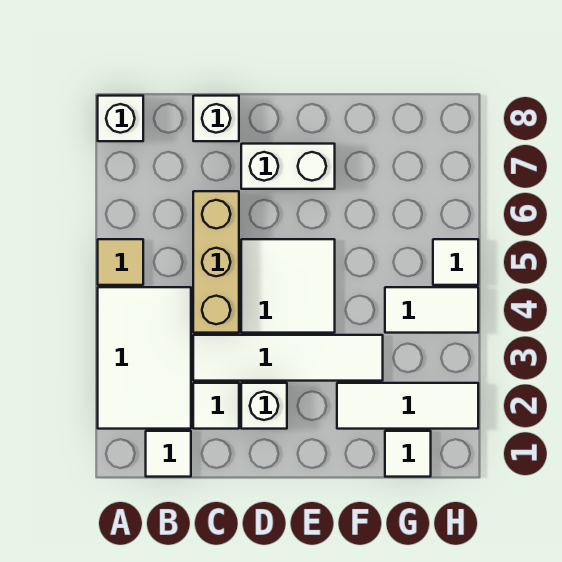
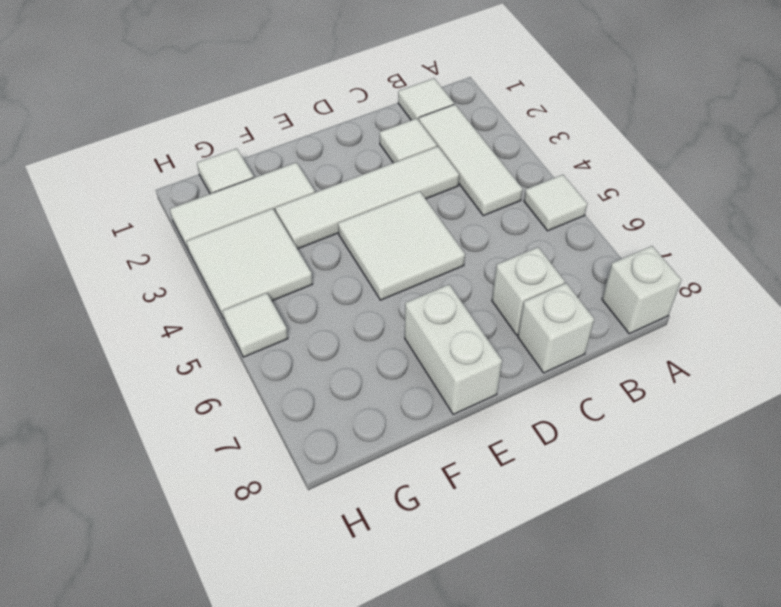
white 2x3 tile [98,287,191,429] -> white 1x3 tile [419,105,523,216]
tan 1x1 tile [98,239,143,285] -> white 1x1 tile [524,175,587,231]
tan 1x3 brick [193,191,239,333] -> none
white 1x1 brick [241,383,287,429] -> white 1x1 brick moved to [492,247,565,335]
white 1x2 brick [241,144,335,189] -> white 1x2 brick turned to [405,285,502,414]
white 1x2 tile [385,287,478,333] -> white 2x2 tile [186,209,313,320]

